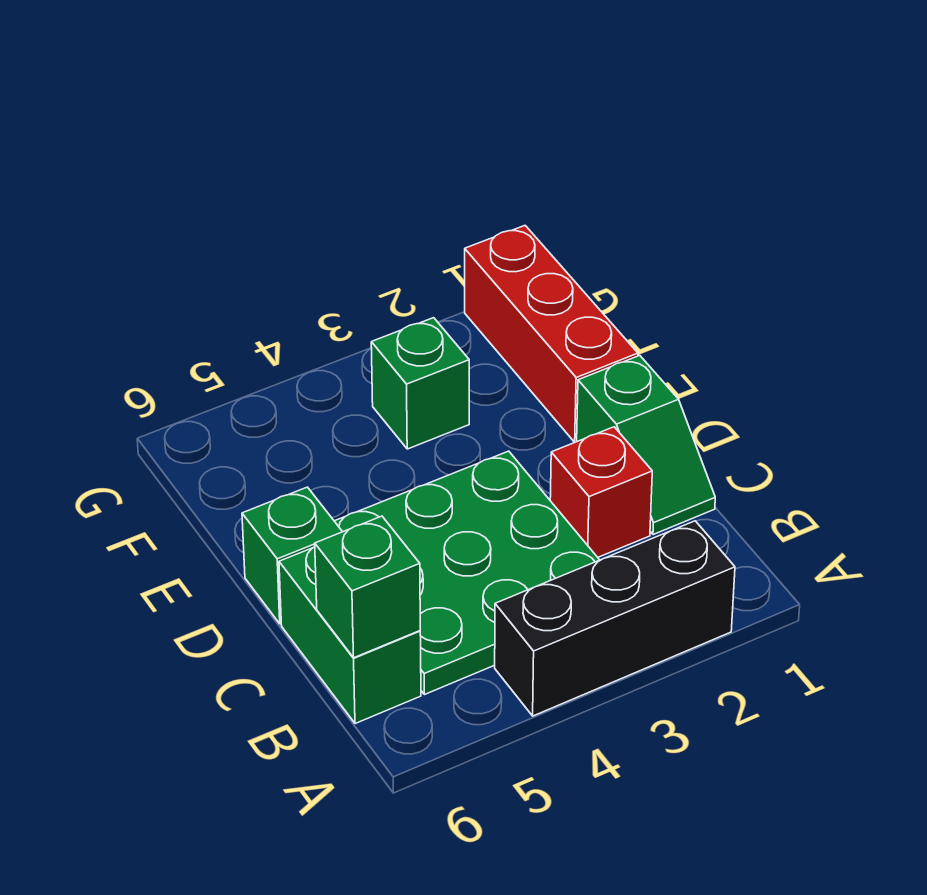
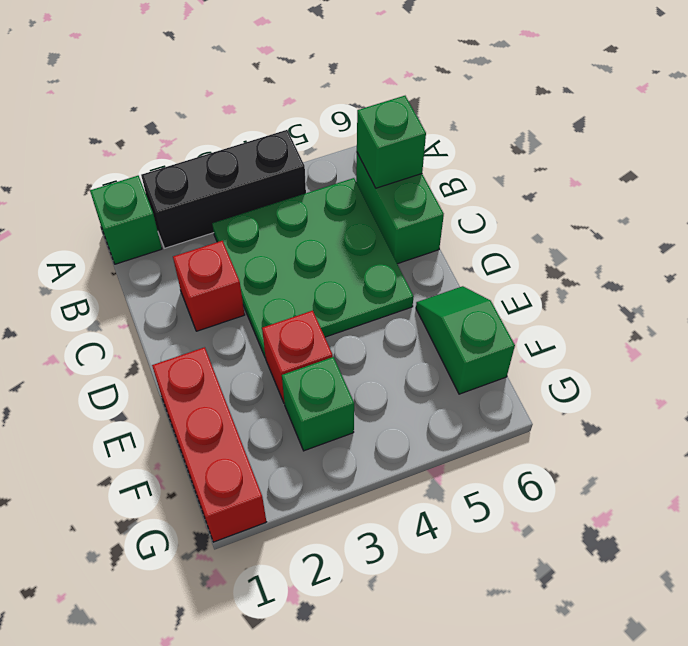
green 1x2 slope [577,355,715,535] -> green 1x2 slope moved to [416,286,515,394]
green 1x1 brick [242,487,342,624] -> green 1x1 brick moved to [90,176,162,264]
none -> red 1x1 brick [262,311,333,402]

